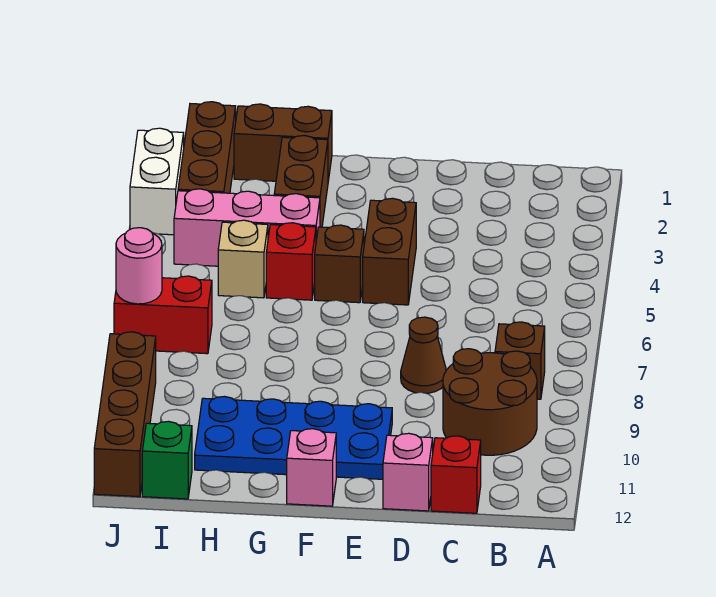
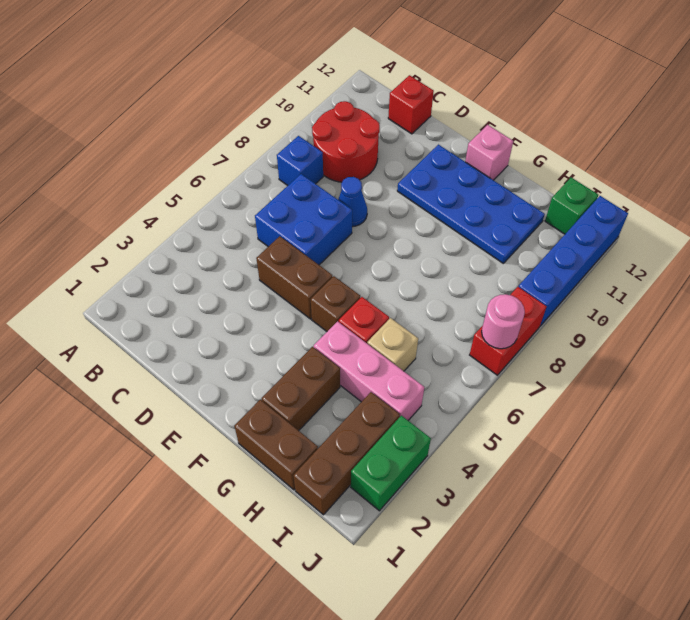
brown 1x1 brick [495,322,545,399] -> blue 1x1 brick [277,136,323,186]
brown 2x2 round brick [443,349,537,455] -> red 2x2 round brick [312,101,380,182]
none -> blue 2x2 brick [255,174,352,265]
brown 1x1 cone [401,317,446,393] -> blue 1x1 cone [338,177,367,227]
pink 1x1 brick [383,433,433,511] -> none
brown 1x2 brick [363,198,416,305] -> brown 1x2 brick turned to [256,236,332,319]
red 1x2 brick [114,276,212,354] -> red 1x2 brick turned to [470,287,547,375]
white 1x2 brick [130,128,184,235] -> green 1x2 brick [351,416,431,511]
brown 1x4 brick [94,332,156,497] -> blue 1x4 brick [518,196,628,326]

